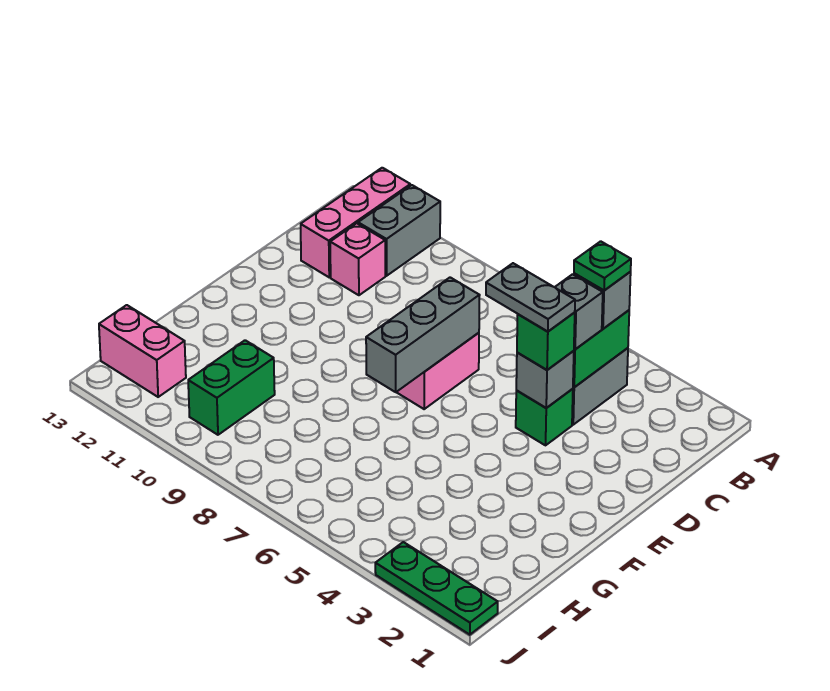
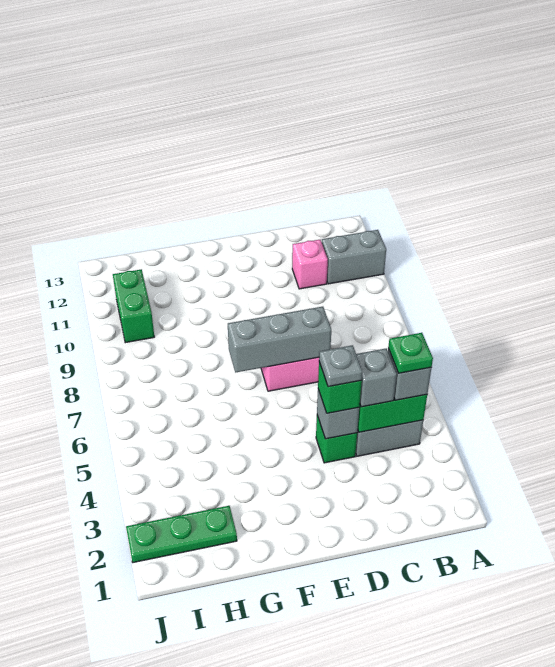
pink 1x3 brick [301,168,410,277] -> none
grey 1x2 plate [486,263,575,332] -> grey 1x1 plate [319,345,362,387]
green 1x2 brick [188,340,275,435] -> green 1x2 brick turned to [113,269,154,343]
pink 1x2 brick [99,305,186,397] -> none
green 1x3 plate [375,542,498,635] -> green 1x3 plate turned to [126,506,237,563]

